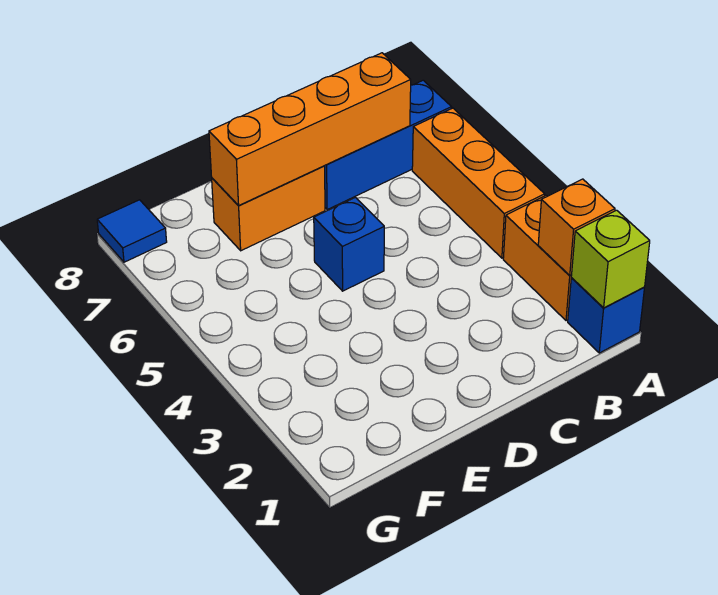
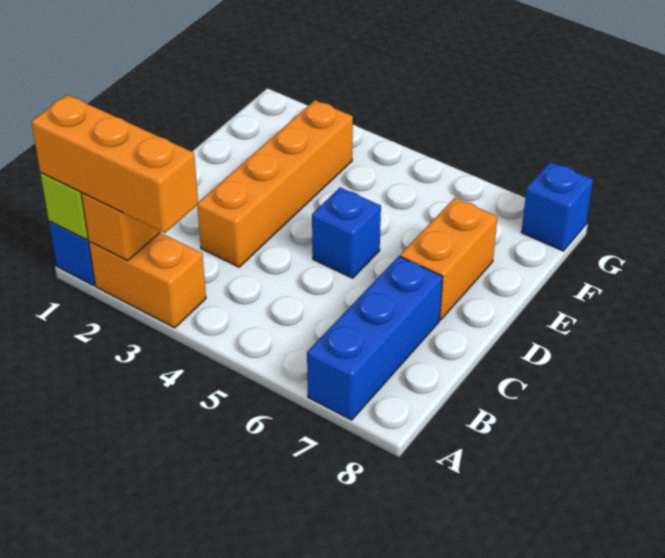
orange 1x3 brick [412,108,545,258] -> orange 1x3 brick moved to [31,95,198,233]
orange 1x4 brick [209,53,411,206] -> orange 1x4 brick moved to [197,100,353,267]
blue 1x1 tile [97,200,167,262] -> blue 1x1 brick [521,162,593,251]

